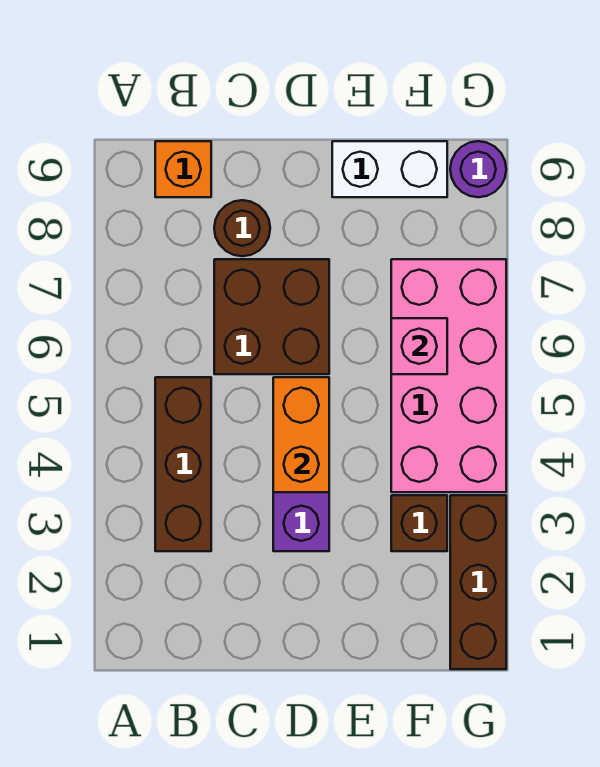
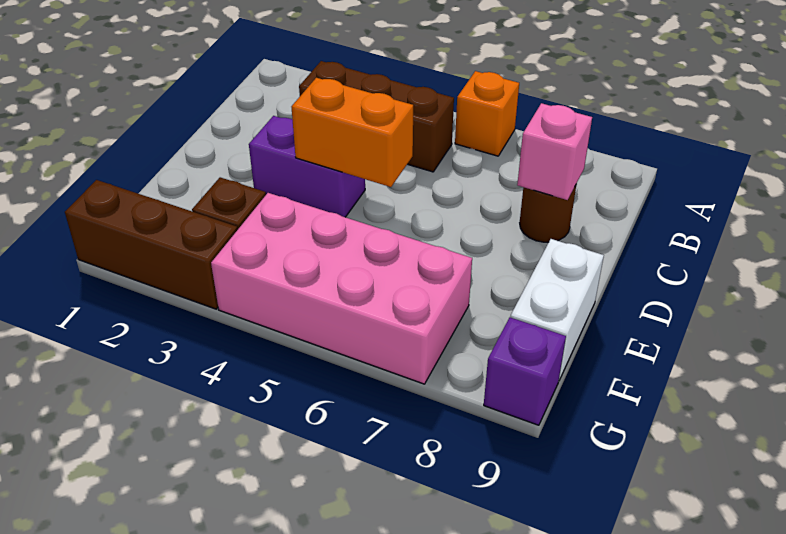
orange 1x1 brick [155,141,211,197] -> orange 1x1 brick moved to [455,71,519,156]
brown 2x2 brick [214,259,329,374] -> none
pink 1x1 brick [391,318,447,374] -> pink 1x1 brick moved to [517,103,592,200]
purple 1x1 round brick [450,141,506,197] -> purple 1x1 brick [484,318,566,425]

